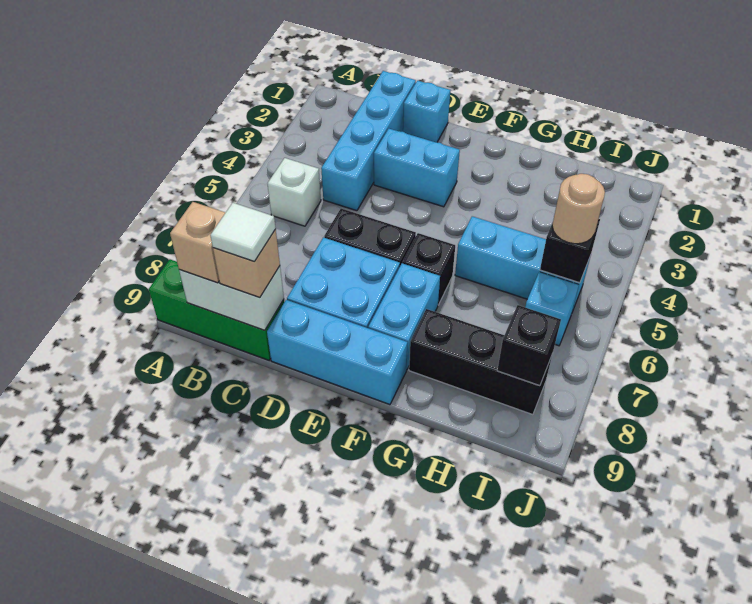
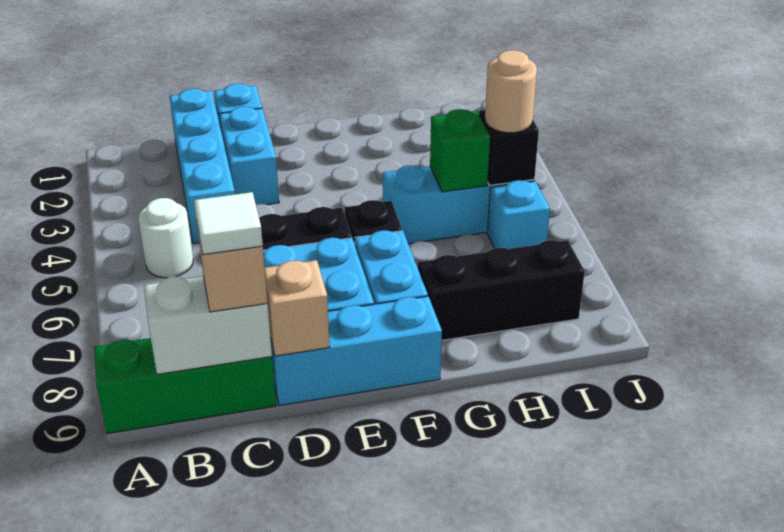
white 1x1 brick [268,158,321,226] -> white 1x1 round brick [138,198,193,278]
tan 1x1 brick [170,202,226,283] -> tan 1x1 brick moved to [265,260,330,356]
cyan 1x2 brick [374,129,460,207] -> cyan 1x2 brick turned to [219,107,279,205]
none -> green 1x1 brick [430,109,490,192]
black 1x1 brick [497,305,561,386] -> none

